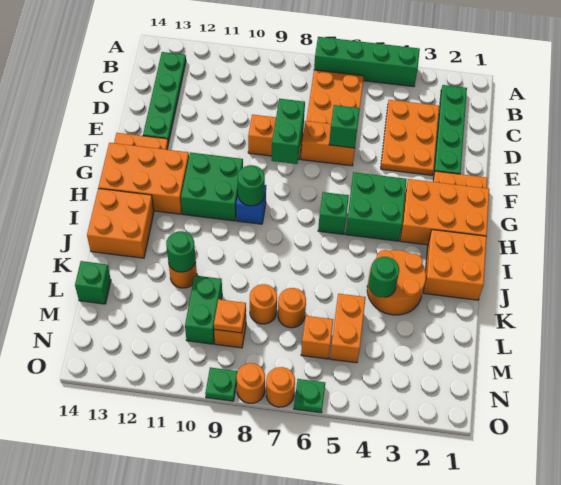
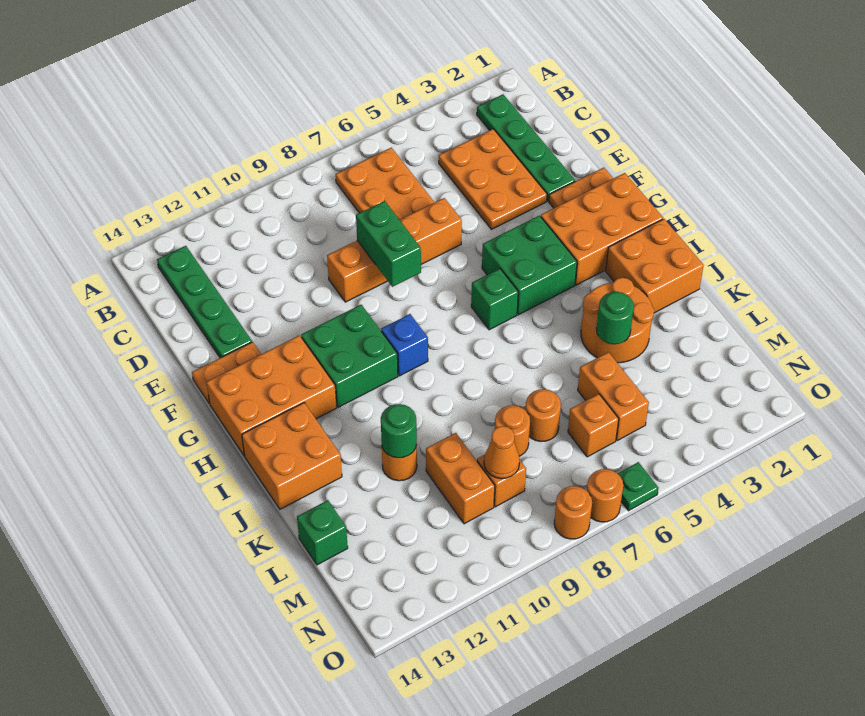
green 1x4 brick [314,37,420,87] -> none
green 1x1 brick [329,105,360,148] -> none
green 1x1 round brick [238,165,265,206] -> none
green 1x2 brick [185,276,222,344] -> orange 1x2 brick [426,433,495,524]
orange 1x1 plate [214,299,246,333] -> orange 1x1 cone [484,426,520,479]
green 1x1 plate [205,367,238,401] -> none

